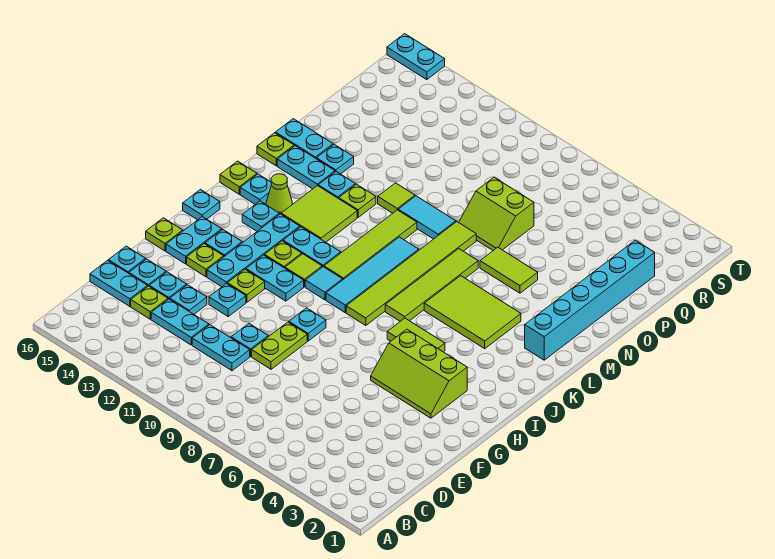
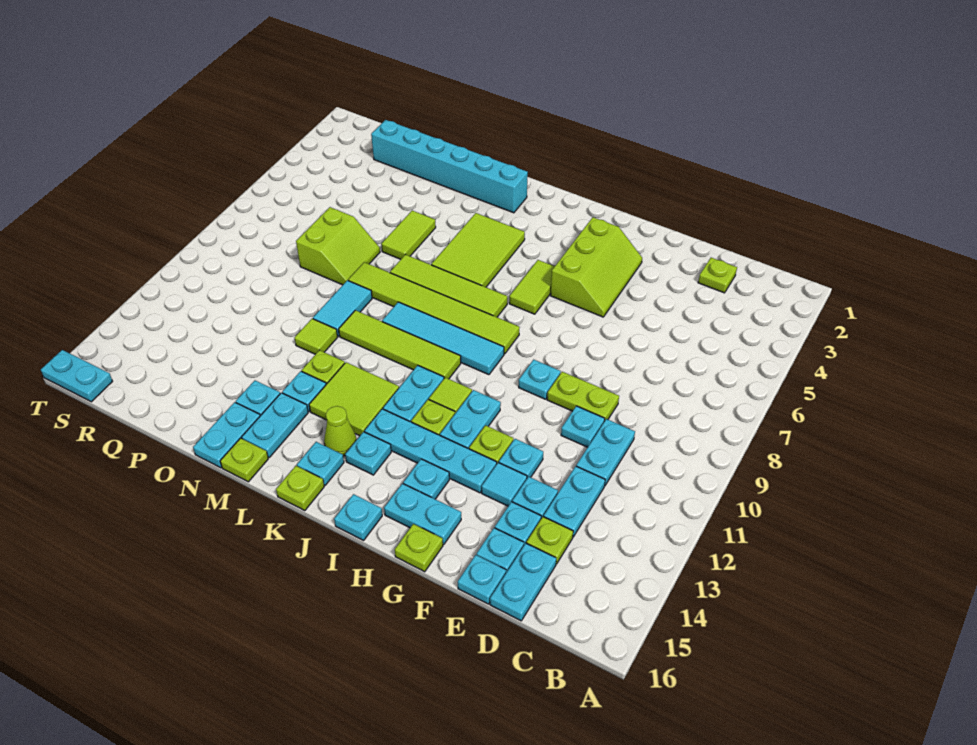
lime 1x1 plate [187,244,224,277] -> lime 1x1 plate moved to [698,258,737,293]
cyan 1x1 tile [305,267,343,300] -> cyan 1x1 tile moved to [482,463,527,506]
cyan 1x2 plate [387,34,445,80] -> cyan 1x2 plate turned to [41,350,113,402]

